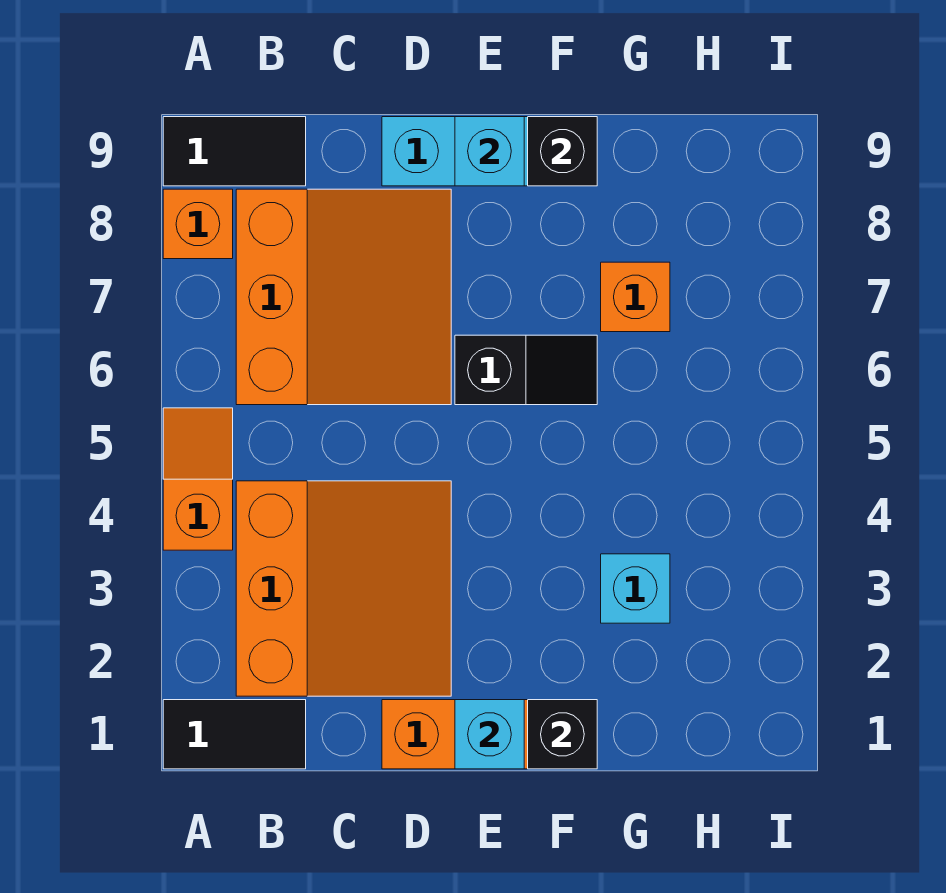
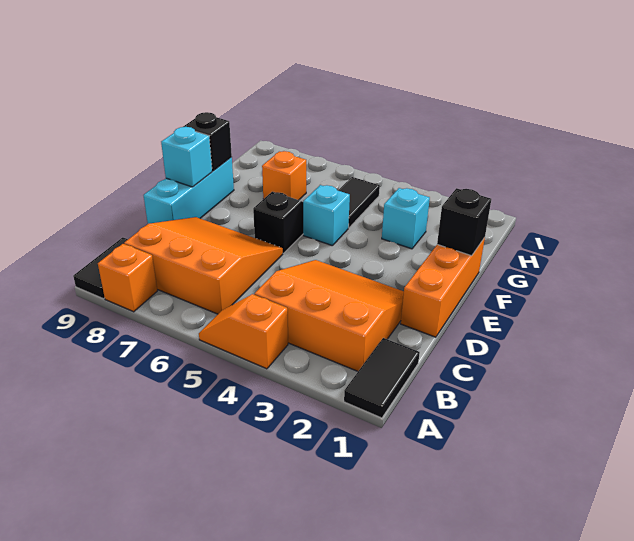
cyan 1x1 brick [455,700,524,769] -> cyan 1x1 brick moved to [303,185,350,246]
none -> black 1x2 tile [338,177,380,228]

